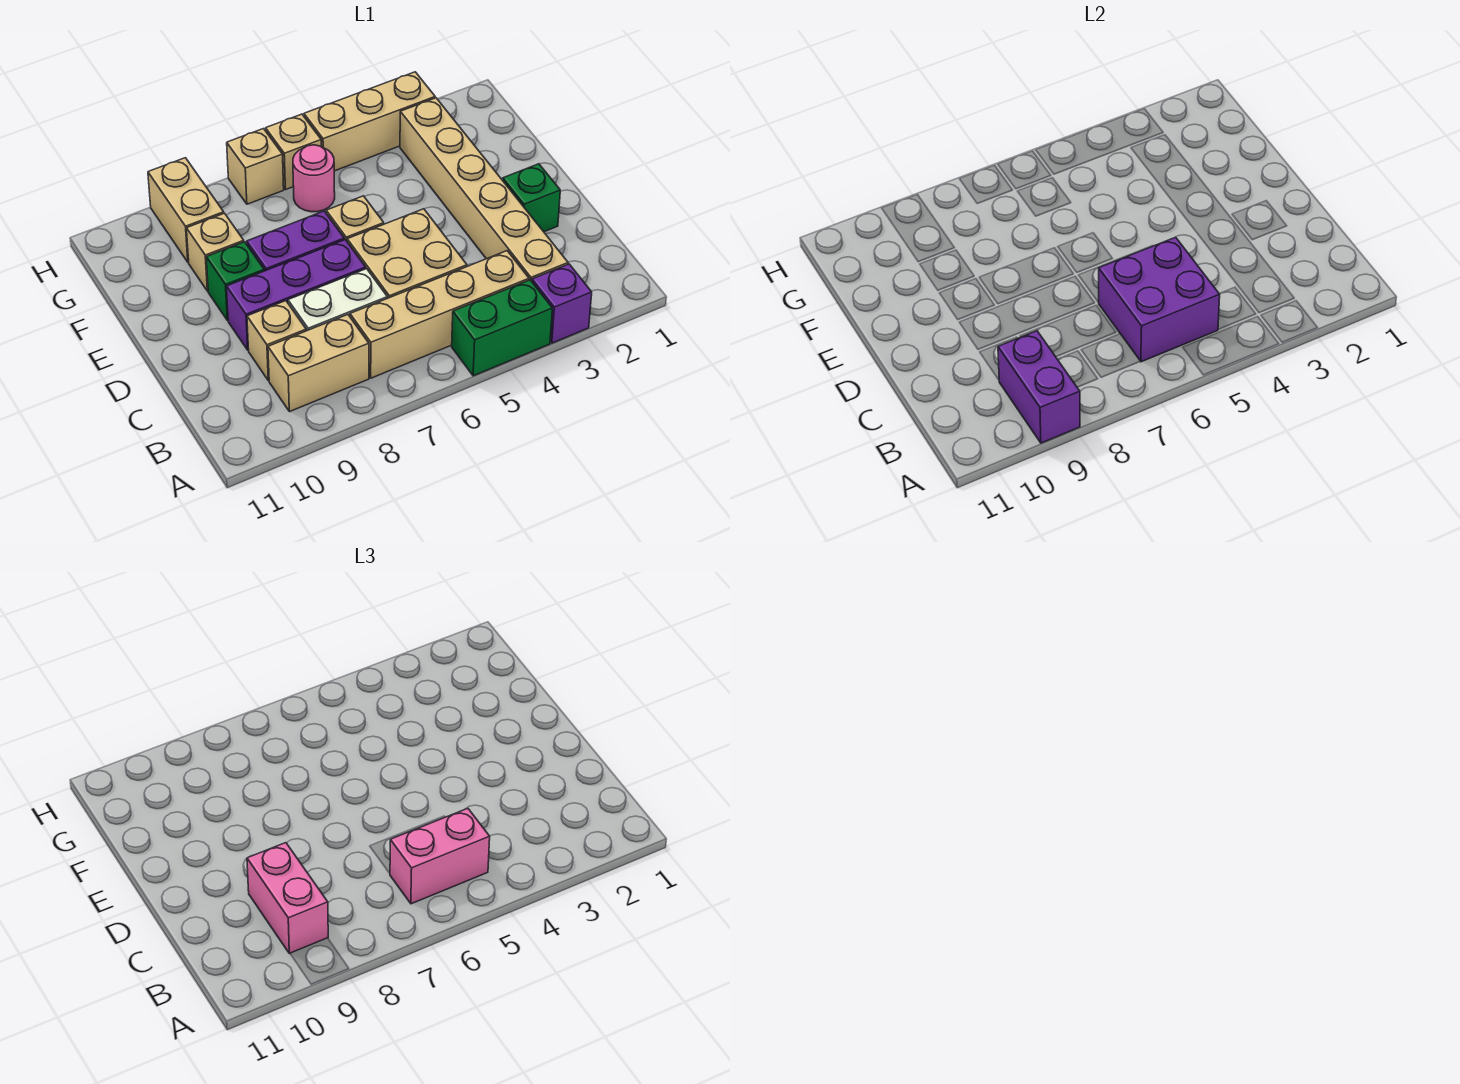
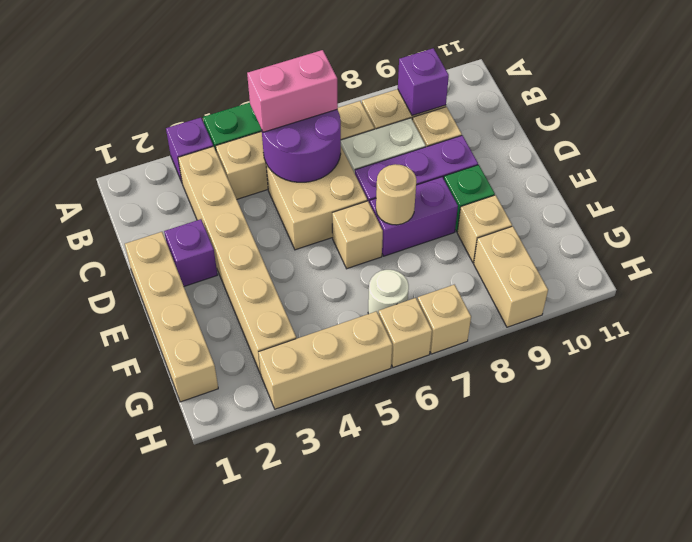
purple 1x2 brick [998,331,1080,443] -> purple 1x1 brick [398,48,449,116]
purple 2x2 brick [1098,237,1220,362] -> purple 2x2 round brick [262,110,341,182]
pink 1x2 brick [247,843,328,954] -> none
none -> tan 1x4 brick [125,232,218,402]
green 1x1 brick [503,164,560,232] -> purple 1x1 brick [164,219,217,286]
none -> tan 1x1 round brick [376,164,417,225]
pink 1x1 round brick [293,145,335,212] -> white 1x1 round brick [368,270,409,314]

